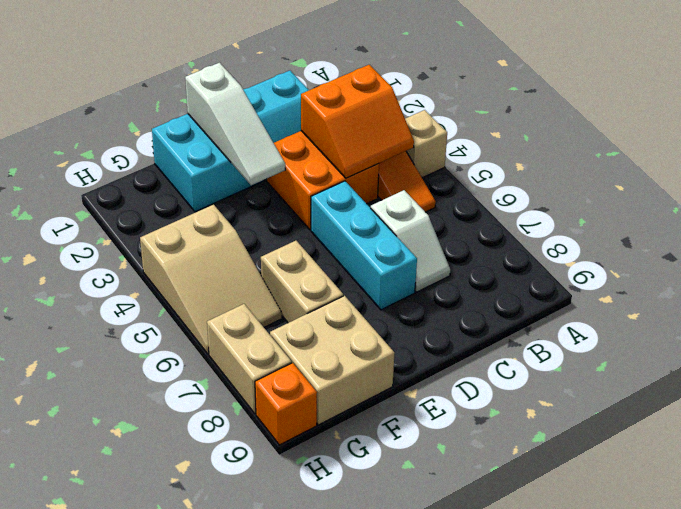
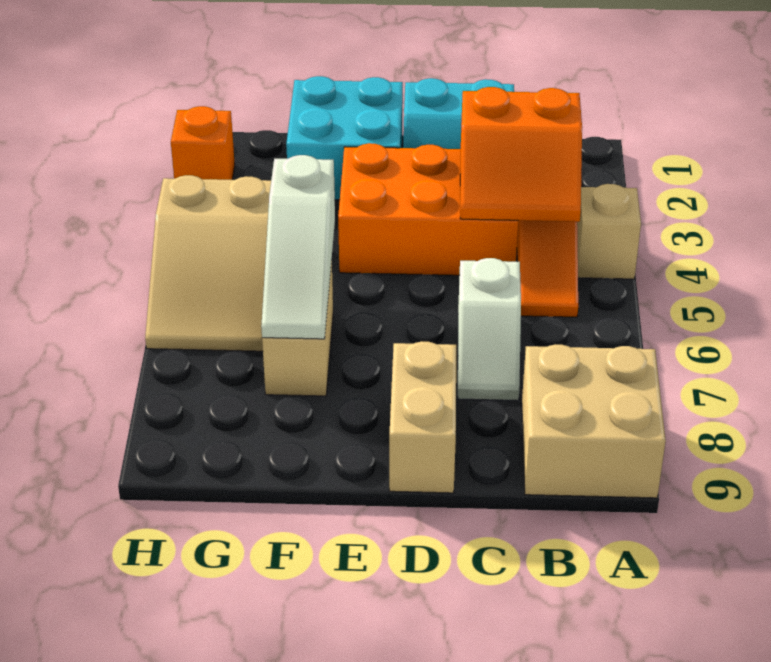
orange 2x2 brick [267,131,379,230] -> orange 2x3 brick [338,143,518,275]
cyan 1x3 brick [311,181,417,310] -> none
white 1x3 slope [185,63,285,185] -> white 1x3 slope moved to [261,155,335,339]
tan 2x2 brick [270,296,395,425] -> tan 2x2 brick moved to [522,344,666,498]
tan 1x2 brick [207,304,292,414] -> tan 1x2 brick moved to [389,341,456,493]
orange 1x1 brick [255,363,317,445] -> orange 1x1 brick moved to [171,106,235,180]

